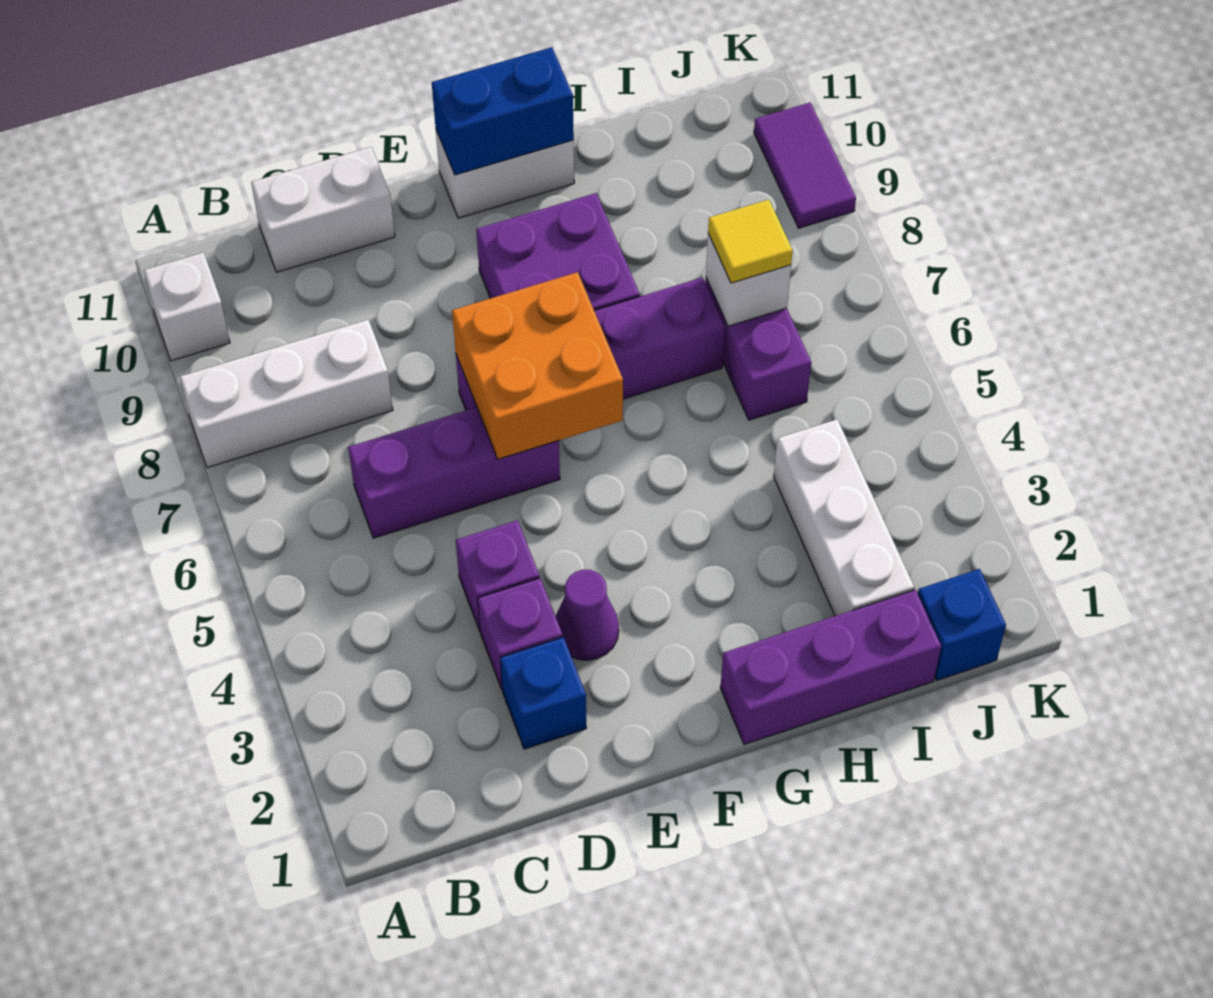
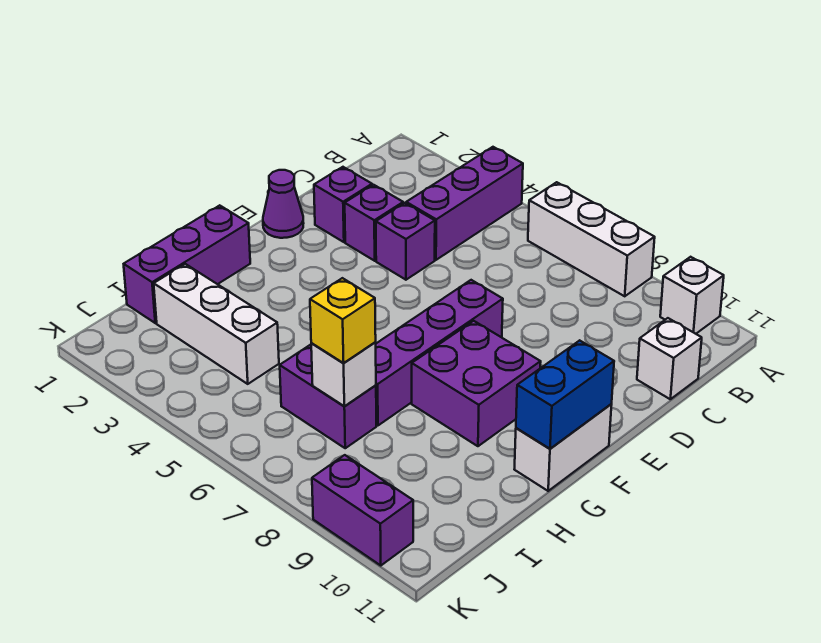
white 1x3 brick [180,320,393,468] -> white 1x3 brick turned to [528,182,655,296]
purple 1x3 brick [348,407,560,538] -> purple 1x3 brick moved to [406,147,523,260]
white 1x2 brick [251,147,395,272] -> white 1x1 brick [637,318,702,399]
blue 1x1 brick [500,637,586,749] -> purple 1x1 brick [314,167,372,242]
purple 1x1 cone [556,570,619,660] -> purple 1x1 cone moved to [263,170,304,238]
orange 2x2 brick [452,272,623,459] -> none
yellow 1x1 tile [708,200,793,283] -> yellow 1x1 brick [310,278,376,363]
blue 1x1 brick [917,569,1006,680] -> none
purple 1x2 tile [754,103,856,228] -> purple 1x2 brick [312,455,413,566]

